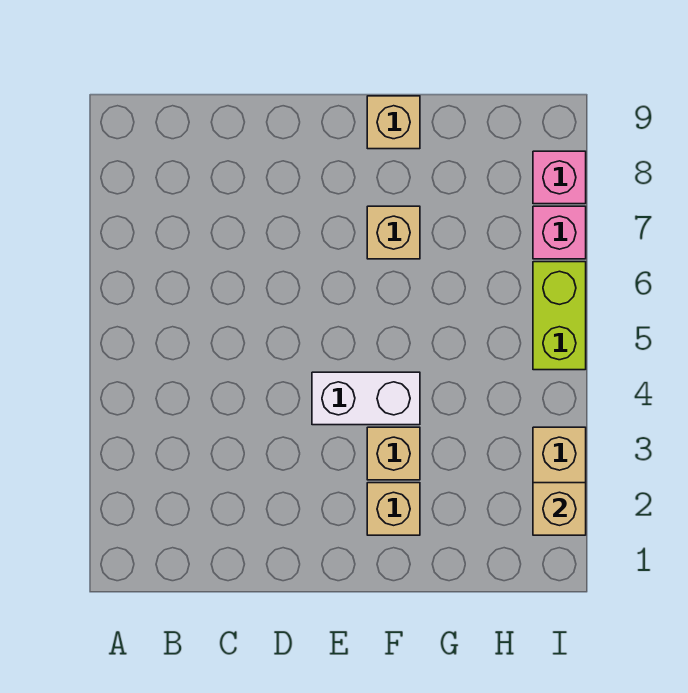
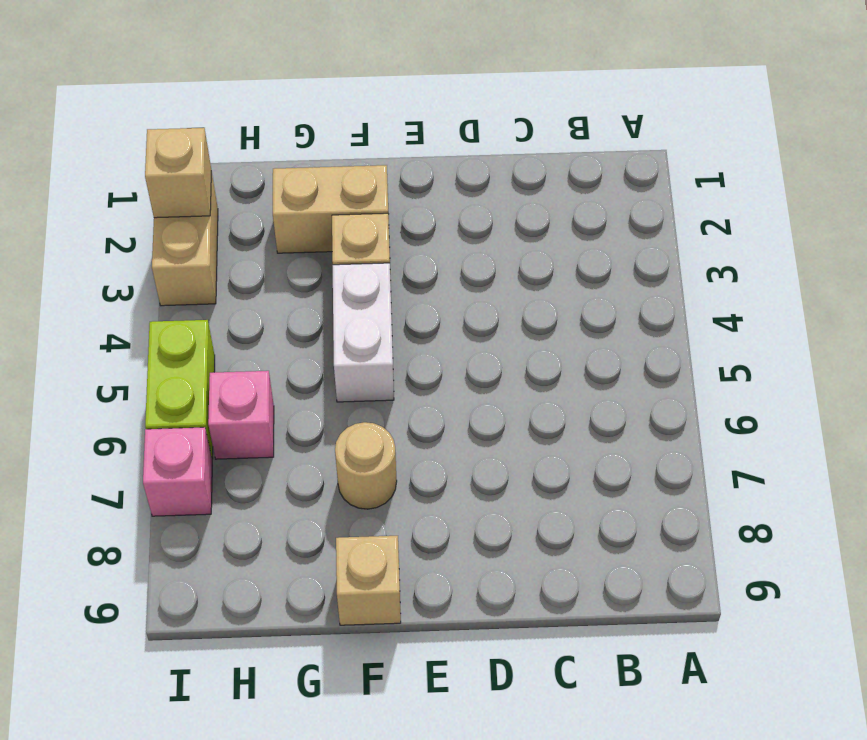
white 1x2 brick [312,372,420,425] -> white 1x2 brick turned to [333,263,394,402]
tan 1x1 brick [367,483,420,535] -> tan 1x2 brick [273,165,389,253]
tan 1x1 brick [367,206,420,259] -> tan 1x1 round brick [335,422,397,509]
pink 1x1 brick [533,151,586,204] -> pink 1x1 brick moved to [208,371,274,459]

